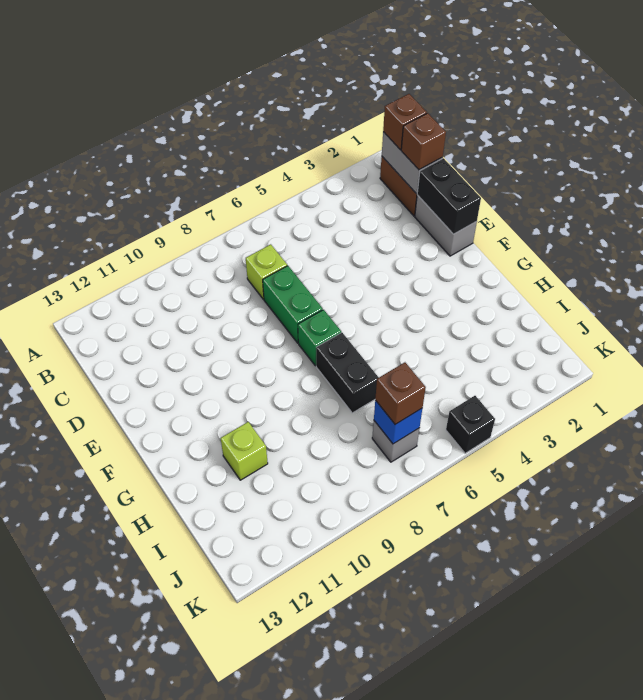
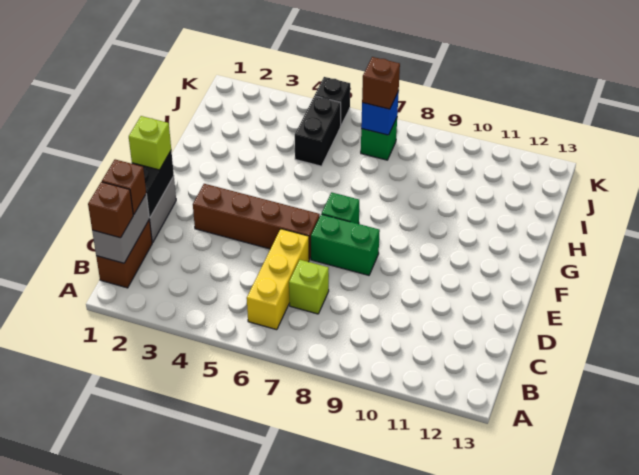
none -> yellow 1x3 brick [247,229,309,330]
green 1x2 brick [263,266,323,343] -> green 1x2 brick turned to [311,214,380,275]
none -> brown 1x4 brick [193,184,320,259]
black 1x2 brick [316,333,379,413] -> black 1x2 brick moved to [295,96,341,166]
lime 1x1 brick [220,422,268,480] -> lime 1x1 brick moved to [129,116,171,170]
grey 1x1 brick [372,421,419,462] -> green 1x1 brick [361,118,397,160]

